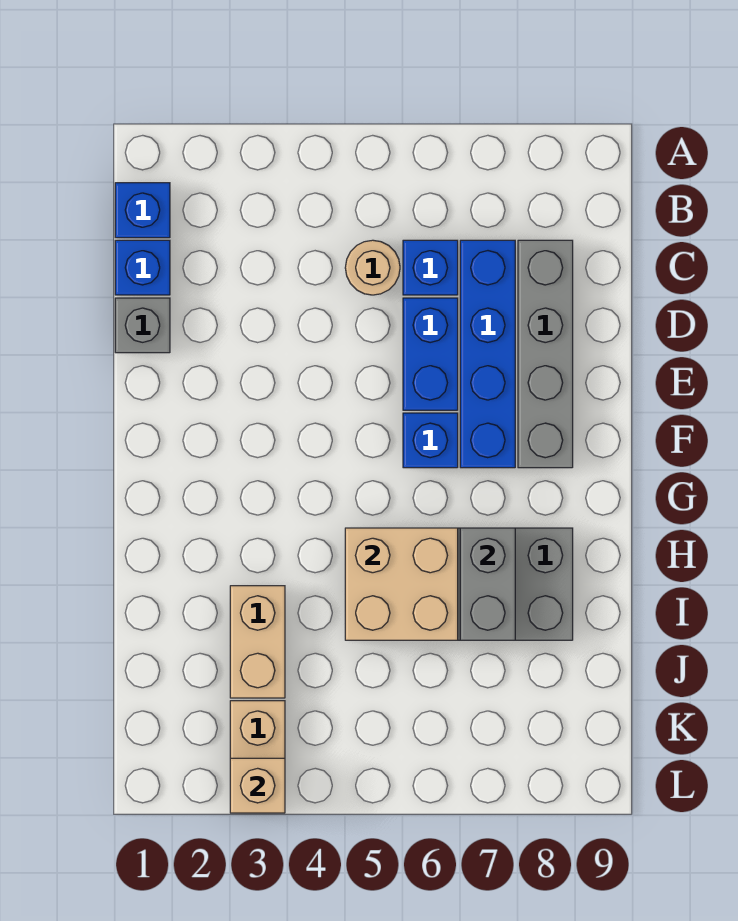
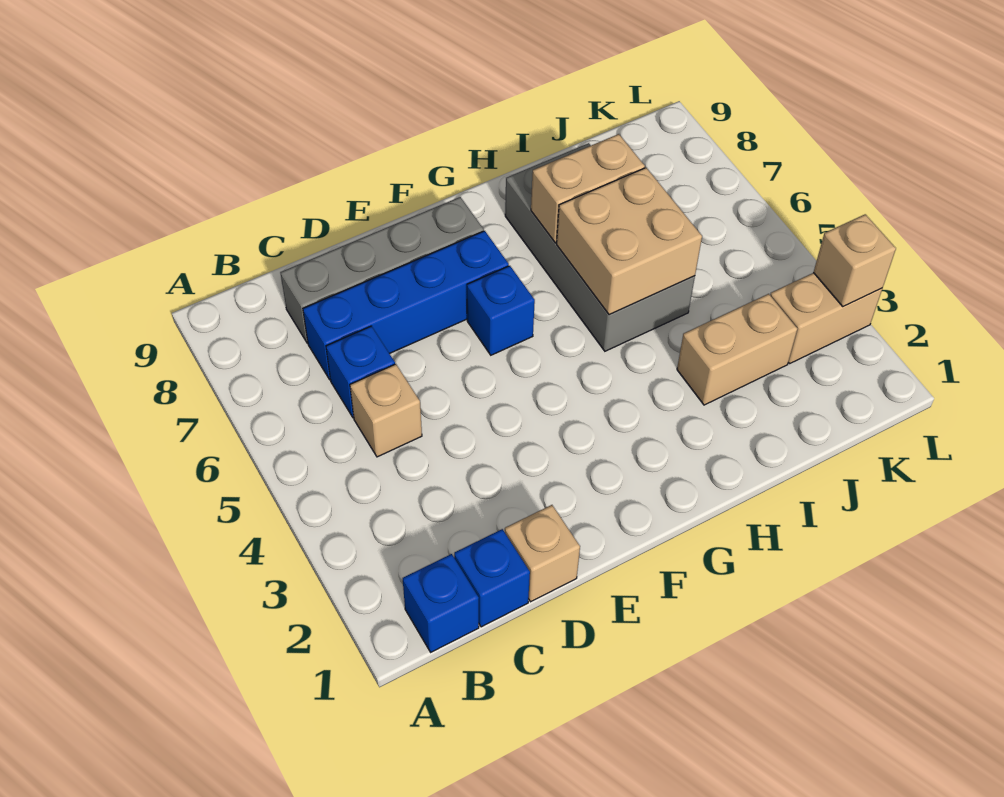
tan 1x1 round brick [345,240,400,295] -> tan 1x1 brick [350,364,422,457]
grey 1x1 brick [115,298,170,353] -> tan 1x1 brick [505,505,580,602]
blue 1x2 brick [403,298,458,410] -> none
grey 1x2 brick [460,528,515,640] -> tan 1x2 brick [531,134,645,243]

